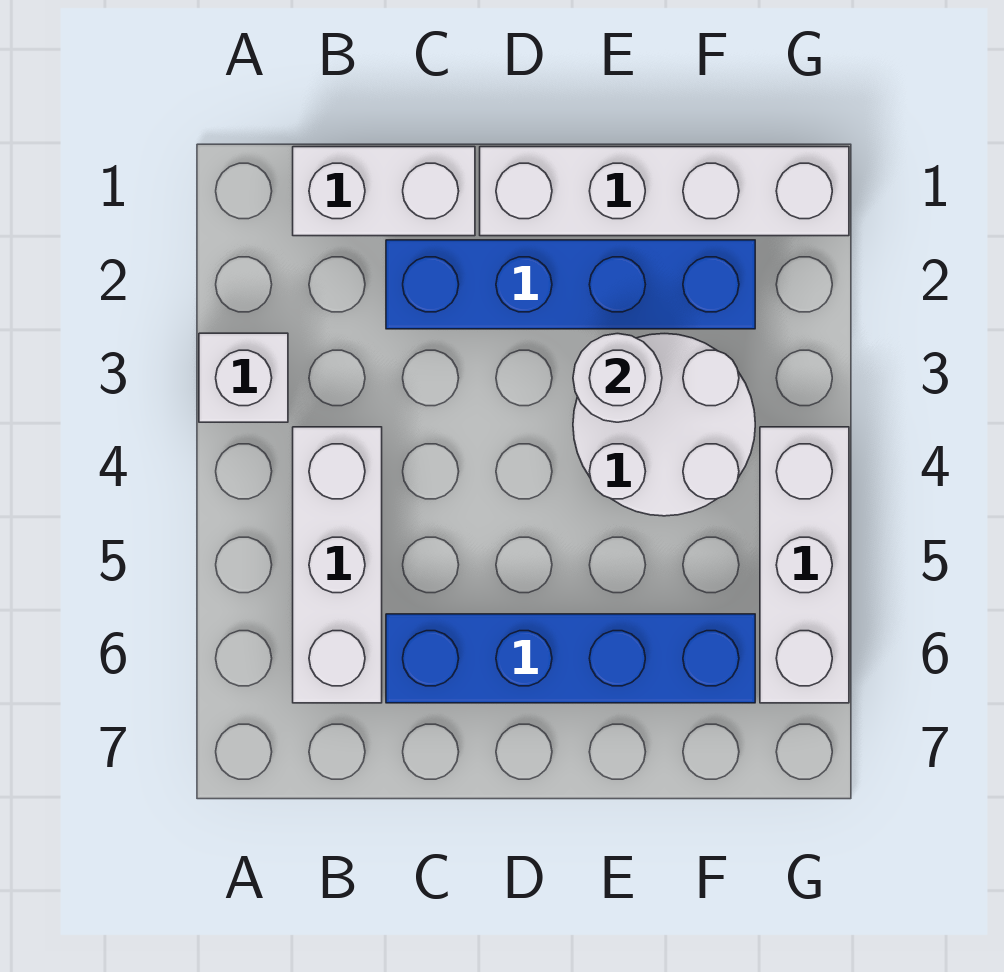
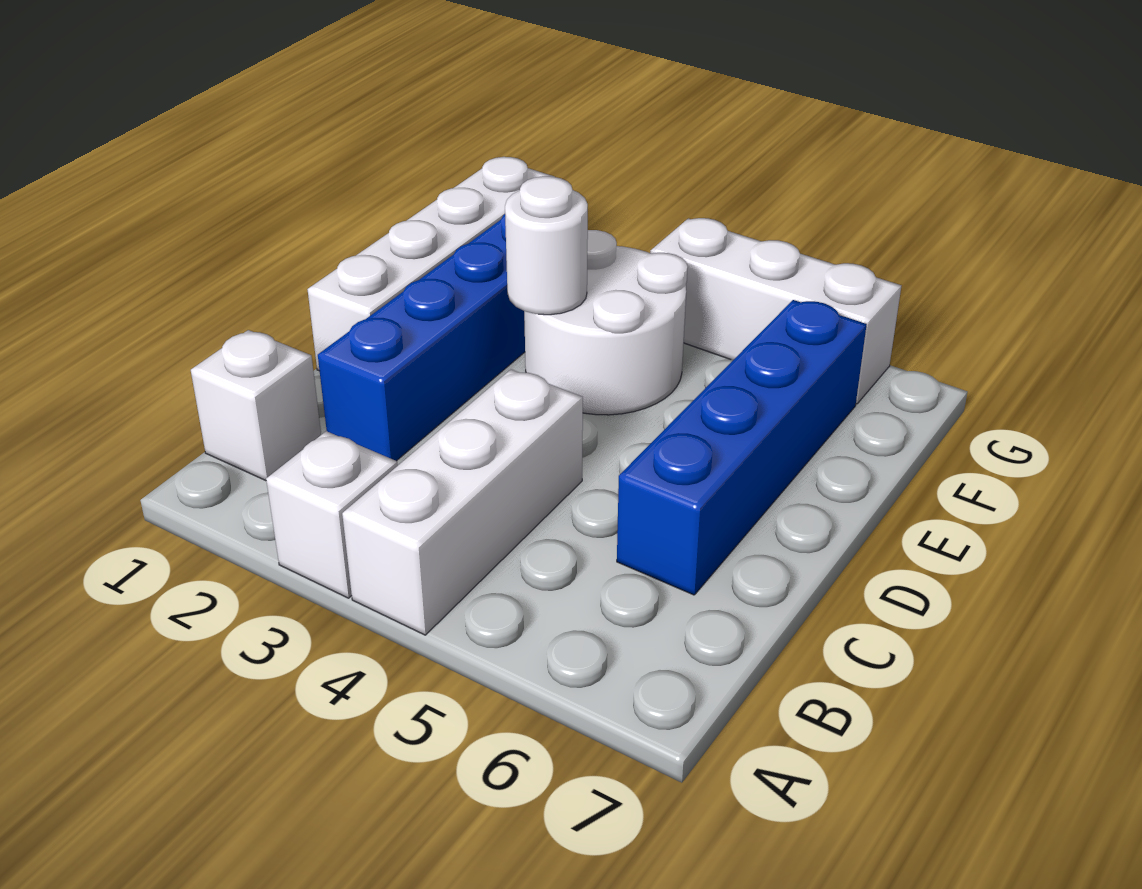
white 1x2 brick [293,147,475,236] -> white 1x1 brick [191,330,321,481]
white 1x3 brick [293,427,382,703] -> white 1x3 brick turned to [342,370,583,635]

